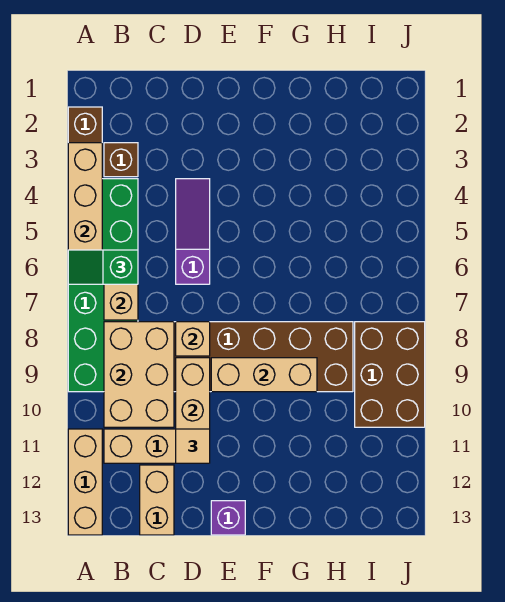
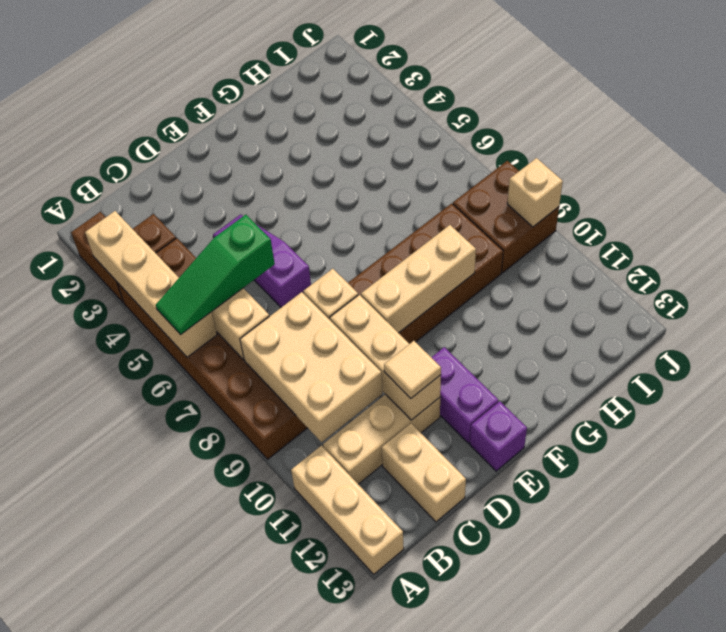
green 2x6 brick [68,179,138,392] -> brown 2x6 brick [117,238,307,459]
green 1x2 slope [68,250,138,284] -> green 1x3 slope [156,215,275,335]
none -> purple 1x2 brick [431,347,498,443]
brown 2x3 brick [355,322,425,427] -> brown 2x2 brick [453,161,559,273]
none -> tan 1x1 brick [507,158,563,227]

